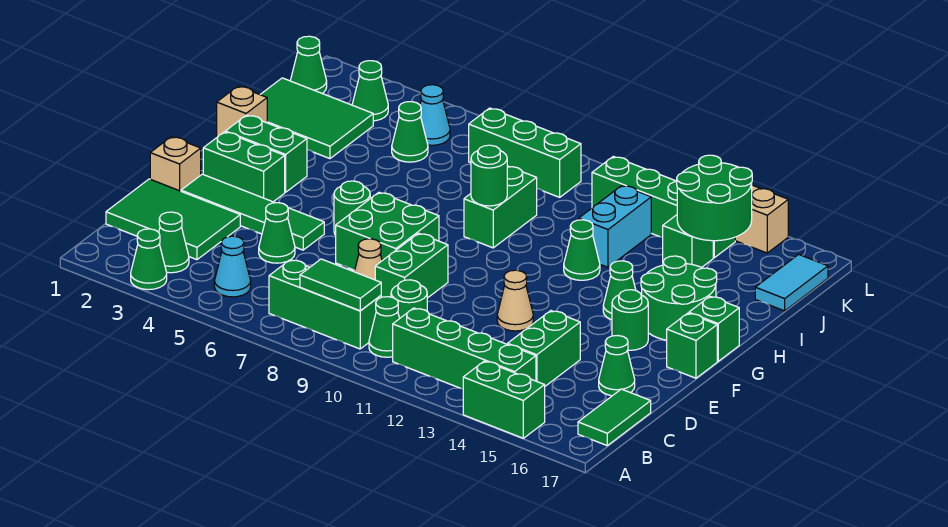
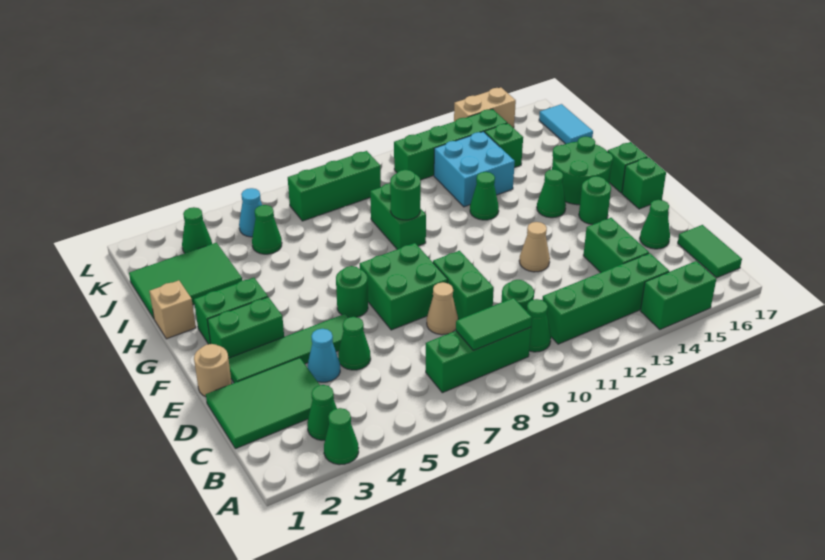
cyan 1x1 cone [214,236,251,297] -> cyan 1x1 cone moved to [308,329,340,382]
tan 1x1 brick [150,137,201,191] -> tan 1x1 round brick [194,344,232,397]
cyan 1x2 brick [579,185,651,267] -> cyan 2x2 brick [434,132,515,207]
green 2x2 round brick [677,155,752,241] -> none
green 1x1 cone [290,36,327,93] -> none

